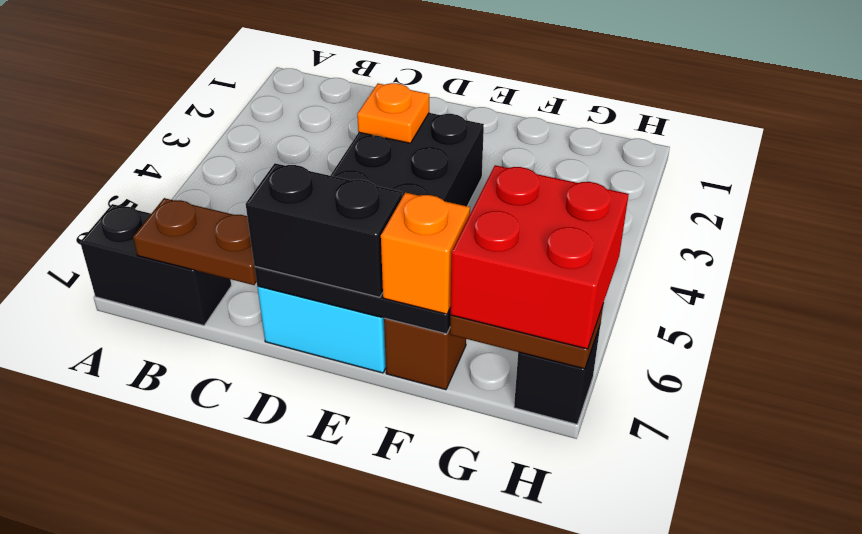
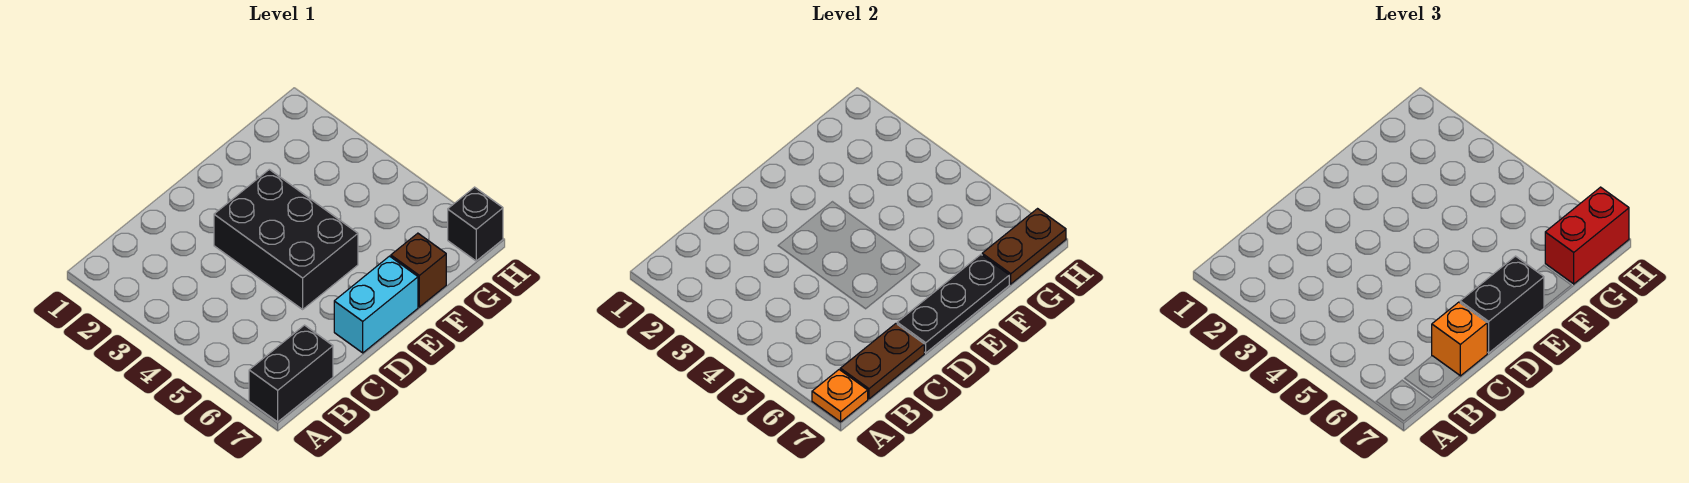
orange 1x1 plate [357,83,429,143] -> orange 1x1 plate moved to [812,370,868,422]
orange 1x1 brick [381,193,470,314] -> orange 1x1 brick moved to [1432,302,1487,376]
red 2x2 brick [450,165,629,349] -> red 1x2 brick [1545,187,1629,284]

